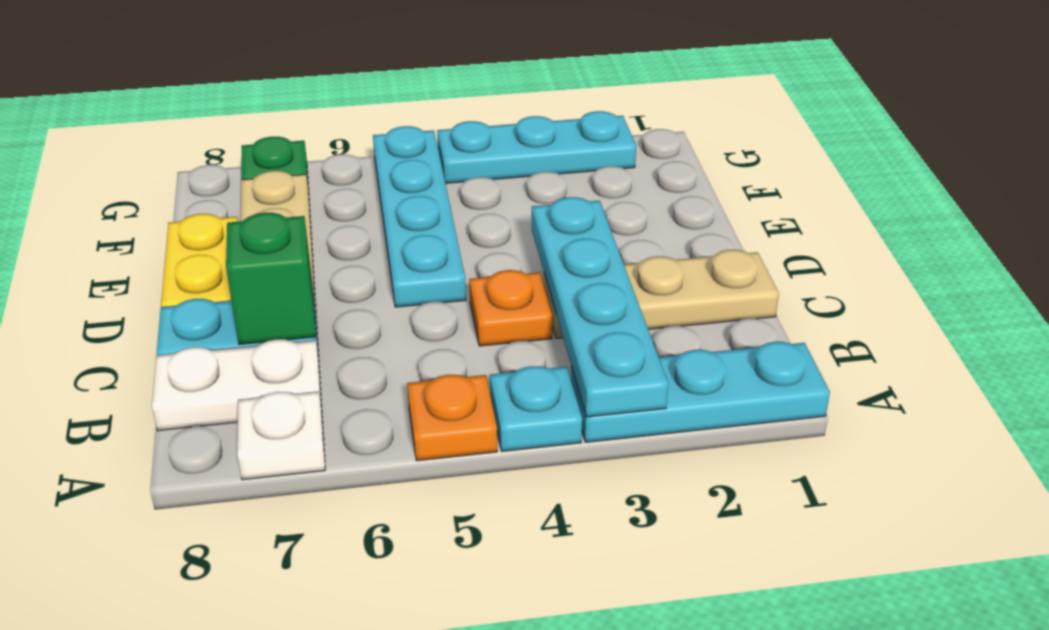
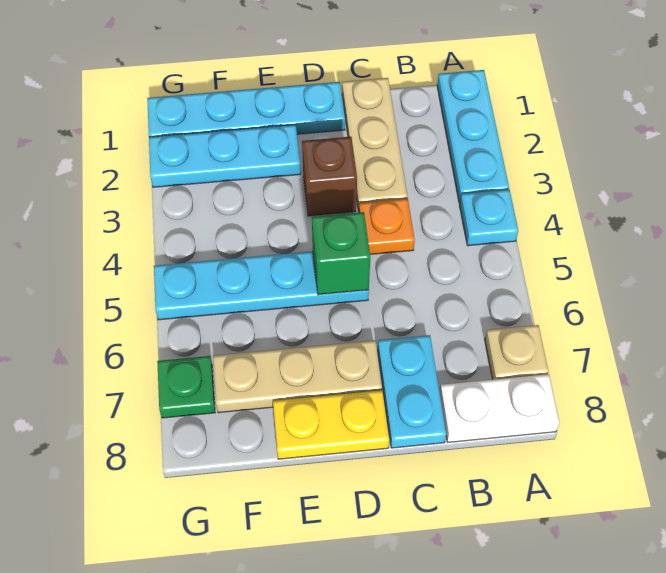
cyan 1x4 plate [532,197,668,417] -> cyan 1x4 plate moved to [147,82,345,137]
orange 1x1 plate [407,375,497,461] -> none
white 1x1 plate [237,392,325,480] -> tan 1x1 plate [485,325,548,380]
white 1x2 plate [152,339,322,431] -> white 1x2 plate turned to [440,374,559,442]
green 1x1 brick [226,213,316,344] -> green 1x1 brick moved to [312,212,370,295]
none -> brown 1x1 brick [302,137,357,216]
cyan 1x3 plate [437,111,636,183] -> cyan 1x3 plate turned to [149,125,301,187]

